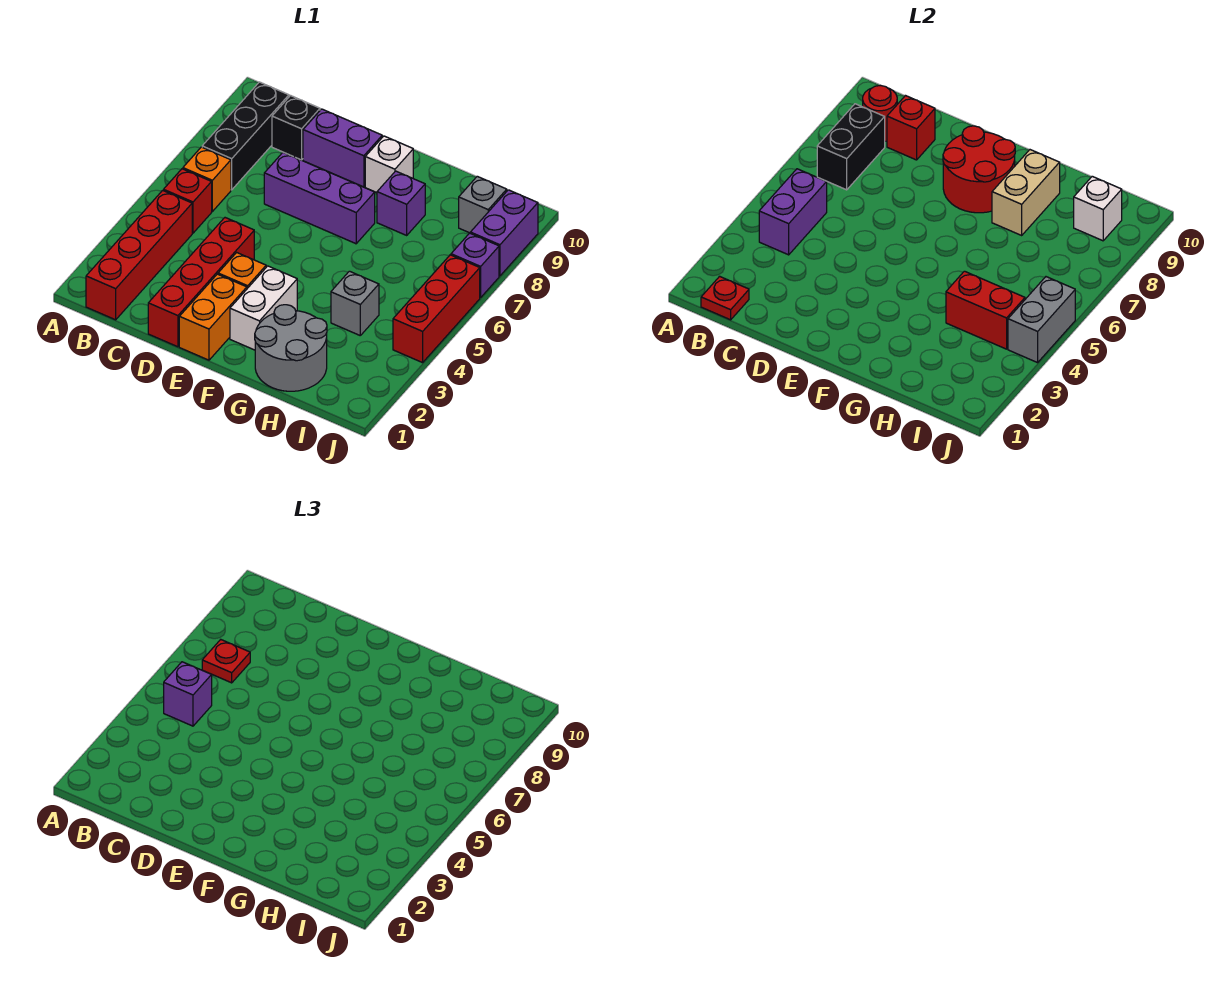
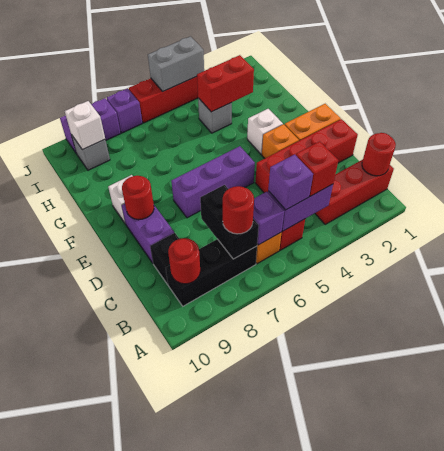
red 1x4 brick [86,190,192,320] -> red 1x3 brick [315,160,394,224]
red 1x1 plate [701,276,749,320] -> red 1x1 round brick [362,133,396,176]
black 1x2 brick [817,104,885,190] -> black 1x2 brick turned to [200,185,259,259]
red 1x1 plate [202,640,250,683] -> red 1x1 round brick [223,186,254,234]
red 1x1 brick [887,96,935,160] -> red 1x1 brick moved to [296,141,338,196]
purple 1x3 brick [264,152,375,244] -> purple 1x3 brick turned to [171,146,255,218]
red 2x2 round brick [943,126,1015,213] -> red 1x1 round brick [122,176,154,220]
white 1x2 brick [230,266,297,350] -> white 1x1 brick [247,109,283,155]
grey 2x2 round brick [255,305,327,391] -> none
purple 1x1 brick [377,171,425,235] -> purple 1x1 brick moved to [253,192,284,245]
tan 1x2 brick [992,150,1060,235] -> none
red 1x2 brick [946,271,1025,349] -> red 1x2 brick turned to [197,55,254,112]

